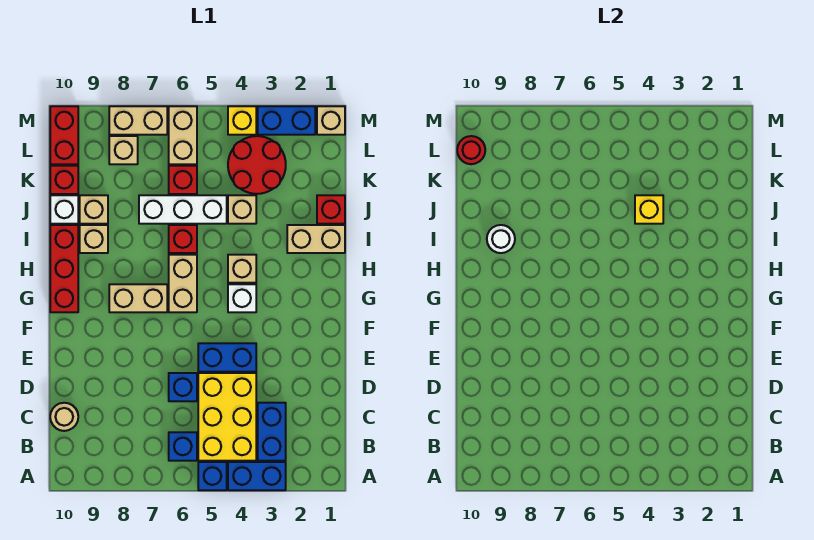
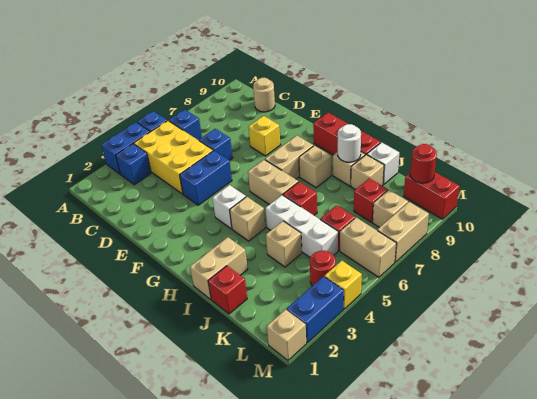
blue 1x2 brick [258,403,286,461] -> blue 1x1 brick [116,144,151,185]
none -> tan 1x1 brick [299,146,331,188]
yellow 1x1 brick [635,195,663,224] -> yellow 1x1 brick moved to [248,116,281,156]
white 1x3 brick [139,195,227,224] -> white 1x3 brick turned to [266,195,338,257]
red 2x2 round brick [228,136,286,194] -> red 1x1 round brick [310,251,335,286]
red 1x1 brick [50,166,78,194] -> red 1x1 brick moved to [354,178,388,222]

